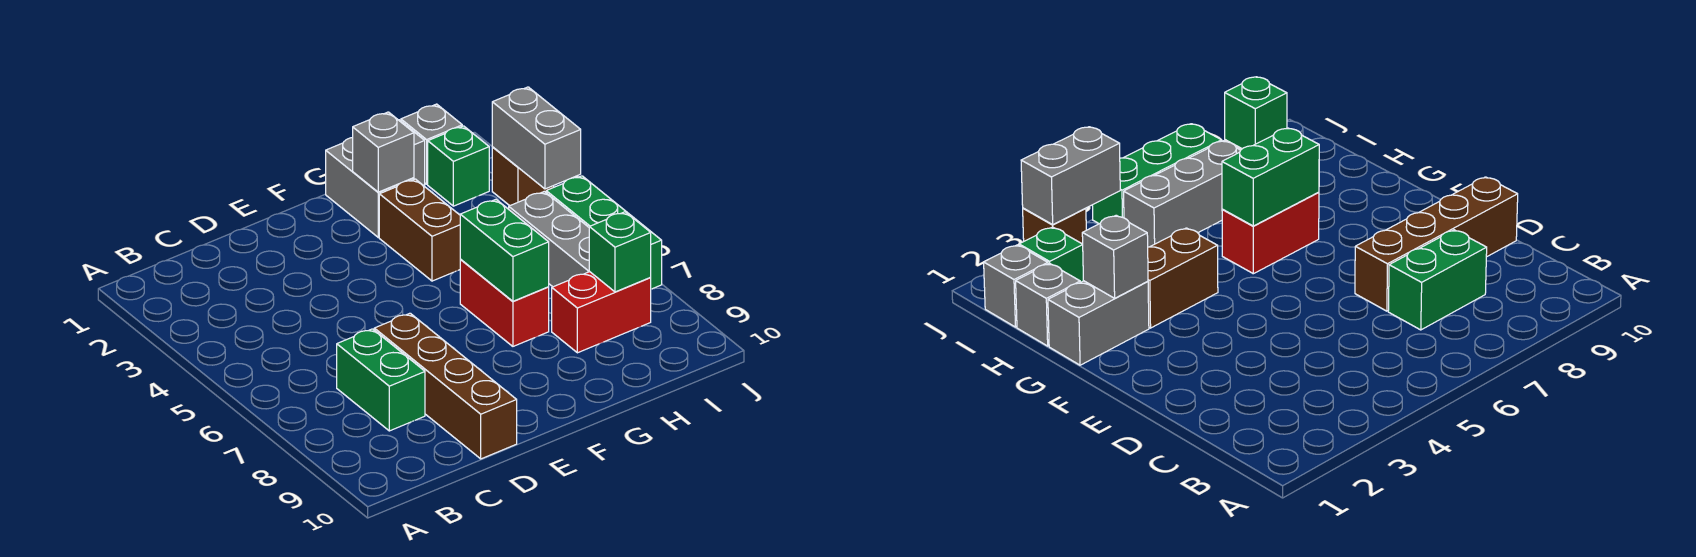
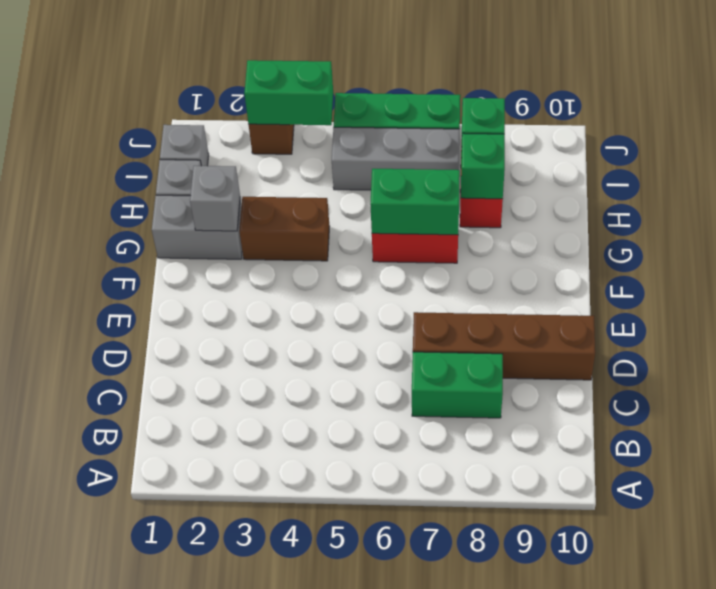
green 1x1 brick [428,126,489,206] -> green 1x1 brick moved to [461,133,505,199]
grey 1x2 brick [492,87,581,189] -> green 1x2 brick [244,60,333,125]

